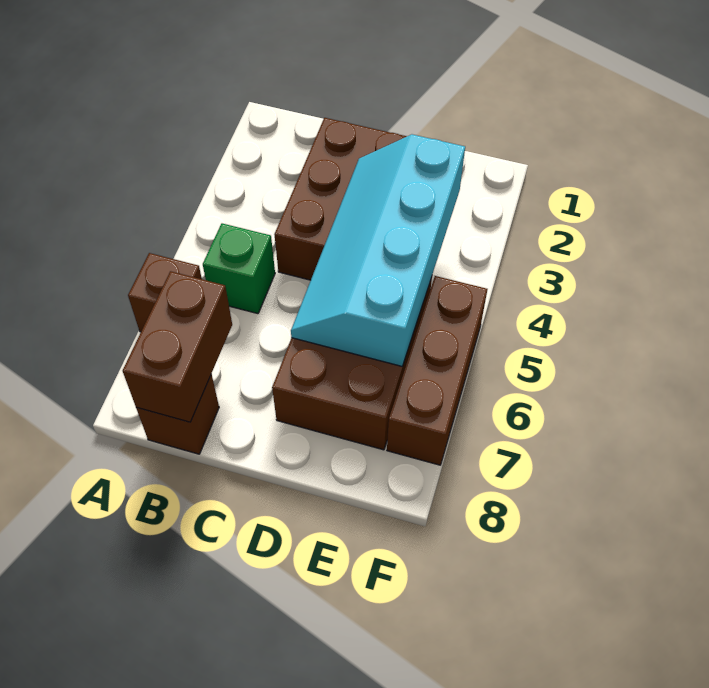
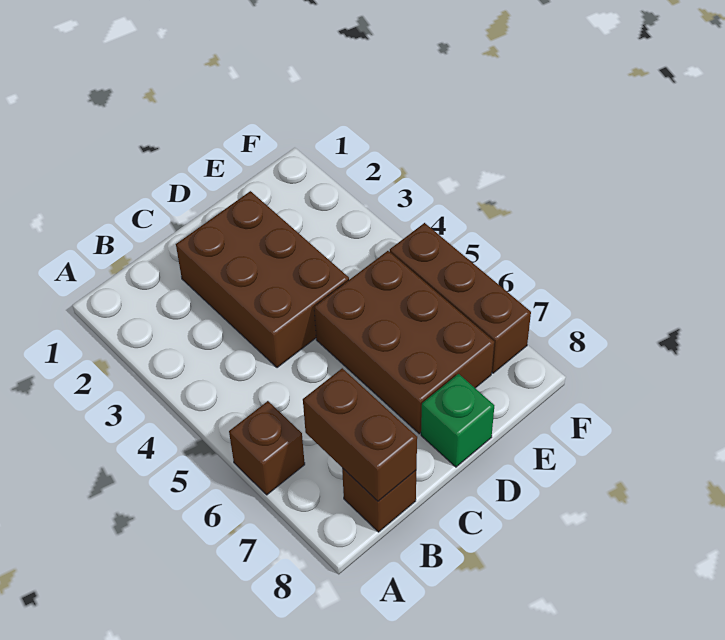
green 1x1 brick [203,223,275,314] -> green 1x1 brick moved to [421,374,494,467]
cyan 2x4 slope [291,134,465,366] -> none

